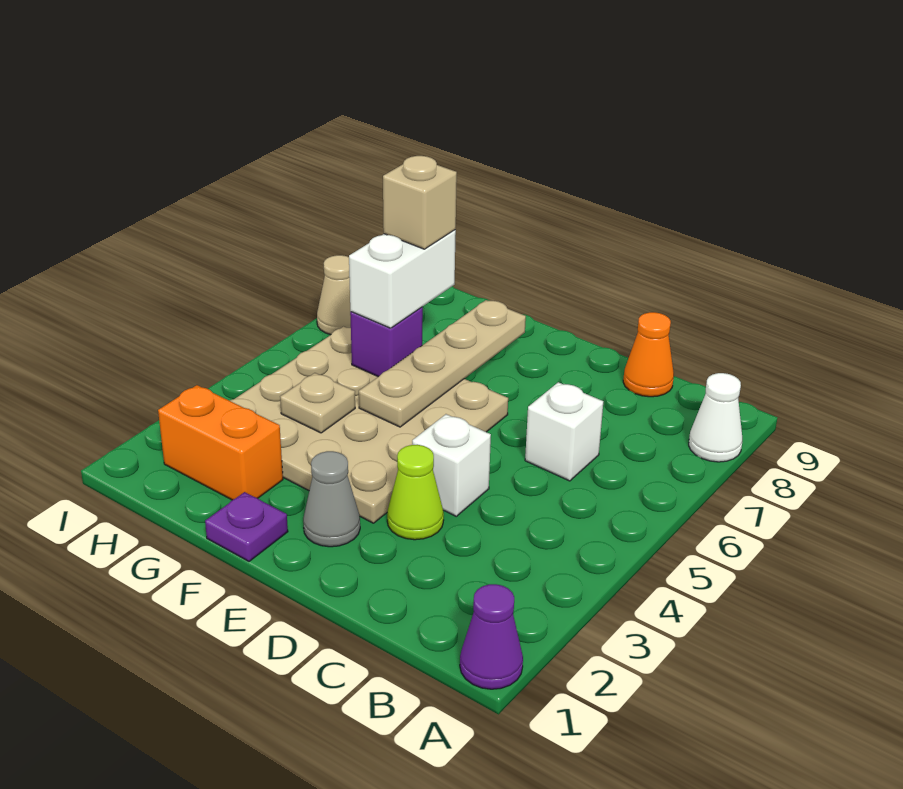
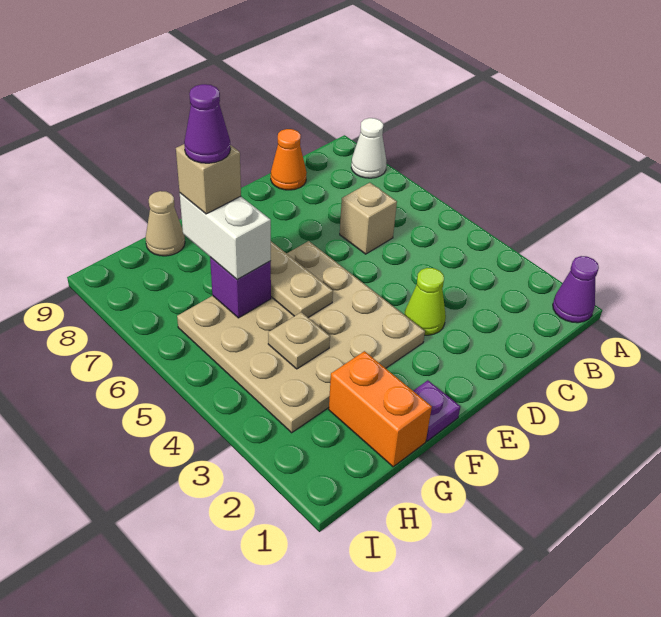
white 1x1 brick [525,382,603,481] -> tan 1x1 brick [340,183,397,254]
white 1x1 brick [412,414,491,516] -> none
grey 1x1 cone [303,451,360,547] -> none
orange 1x2 brick [158,385,283,500] -> orange 1x2 brick turned to [329,351,432,467]
none -> purple 1x1 cone [184,84,231,163]
tan 1x1 cone [317,255,351,335] -> tan 1x1 cone moved to [146,191,185,256]

